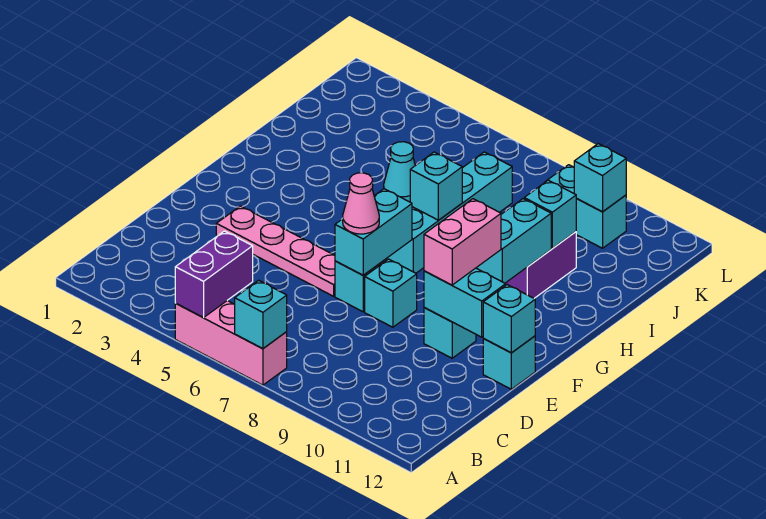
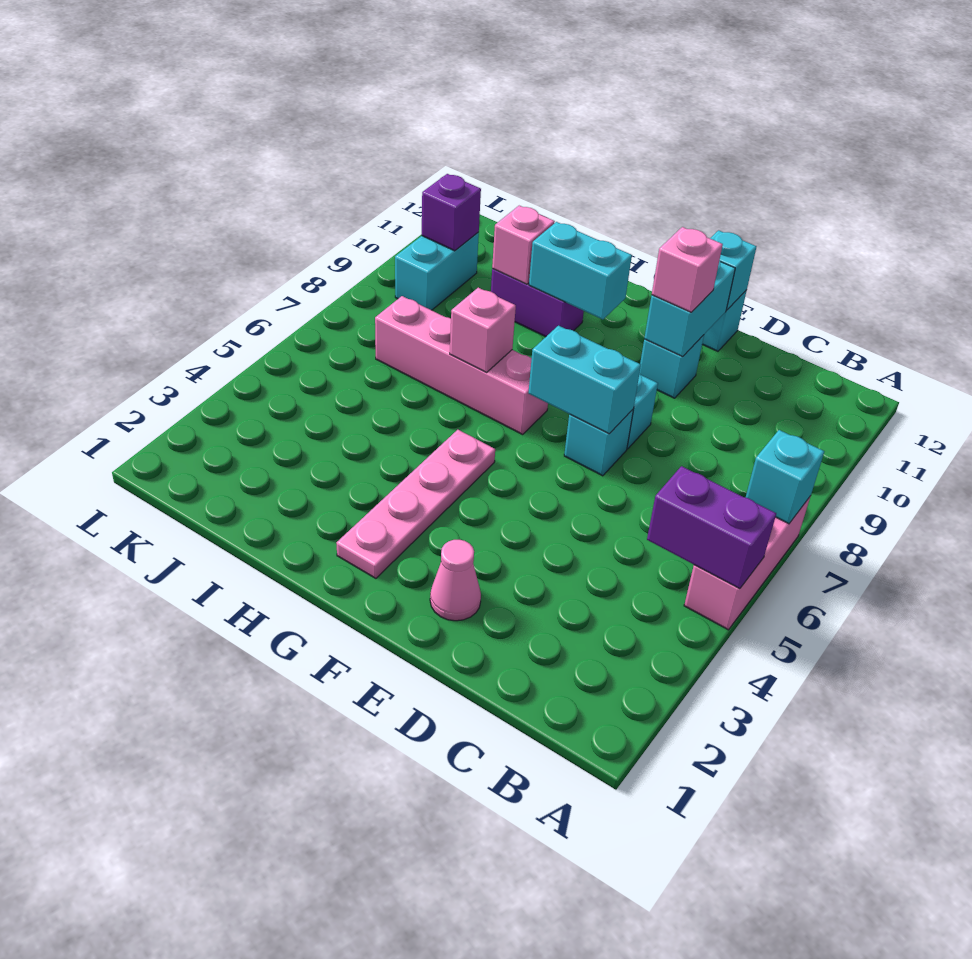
pink 1x4 plate [216,206,335,296] -> pink 1x4 plate moved to [337,430,495,578]
pink 1x1 cone [343,173,379,234] -> pink 1x1 cone moved to [430,539,481,621]
pink 1x2 brick [424,199,501,285] -> pink 1x1 brick [652,227,723,312]
cyan 1x4 brick [387,152,512,273] -> pink 1x4 brick [375,296,548,434]
cyan 1x1 brick [410,152,462,220] -> pink 1x1 brick [450,288,516,372]
cyan 1x1 cone [384,142,415,202] -> none
cyan 1x1 brick [524,180,577,248] -> pink 1x1 brick [492,206,555,284]
cyan 1x1 brick [574,144,626,212] -> purple 1x1 brick [422,174,481,251]

